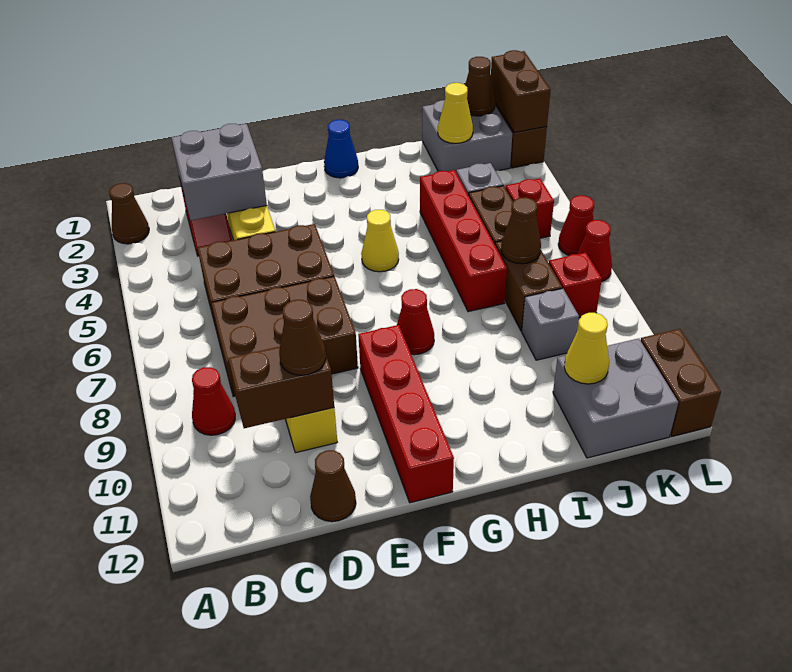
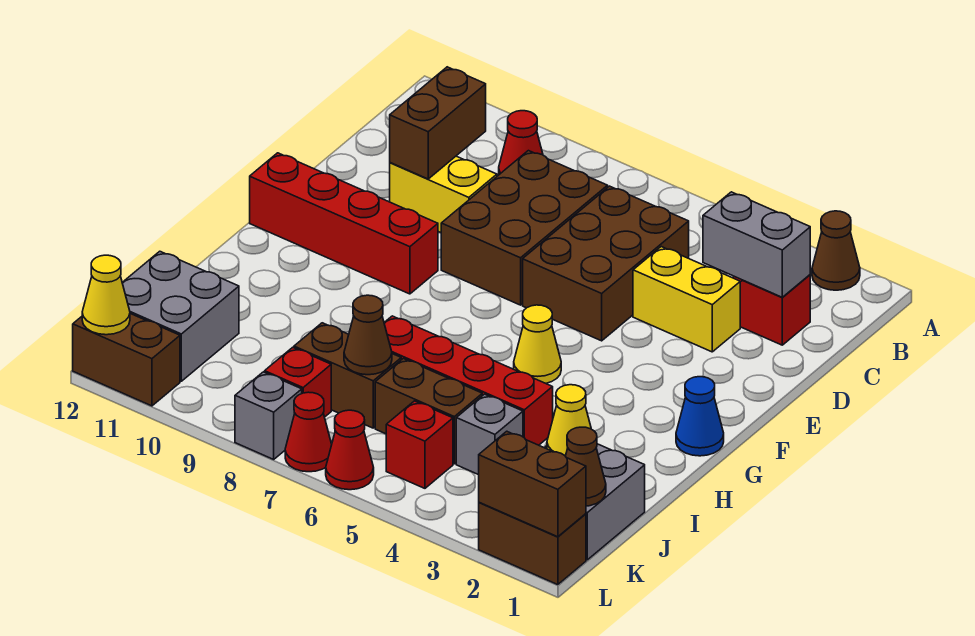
grey 2x2 brick [171,124,267,220] -> grey 1x2 brick [703,192,810,297]
brown 1x1 cone [279,300,326,375] -> none
brown 1x1 cone [310,450,356,522] -> none
red 1x1 cone [397,289,434,355] -> none
grey 1x1 brick [522,288,579,360] -> grey 1x1 brick moved to [235,372,302,459]
yellow 1x1 cone [564,313,609,384] -> yellow 1x1 cone moved to [82,255,130,335]

